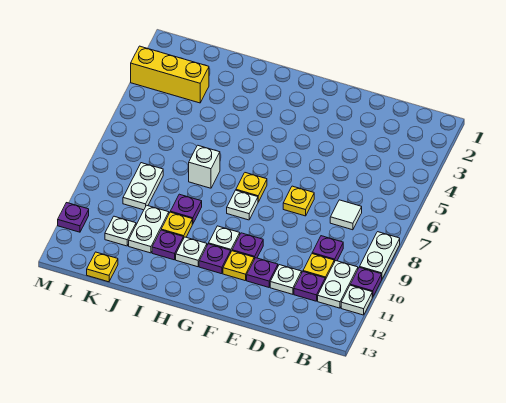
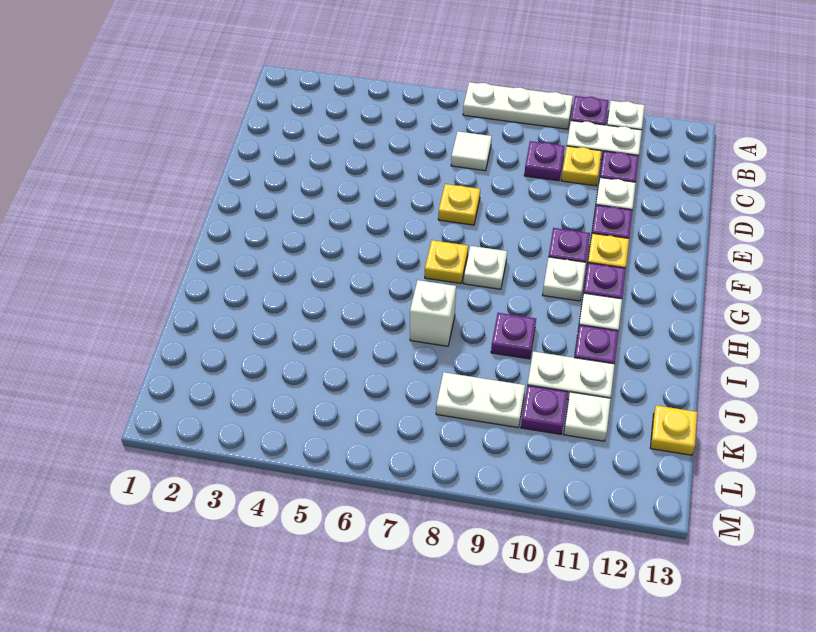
white 1x2 plate [360,232,400,279] -> white 1x3 plate [463,82,573,129]
yellow 1x1 plate [161,212,192,239] -> none
yellow 1x3 brick [131,46,209,103] -> none
purple 1x1 plate [58,203,89,232] -> purple 1x1 plate moved to [521,385,568,434]

